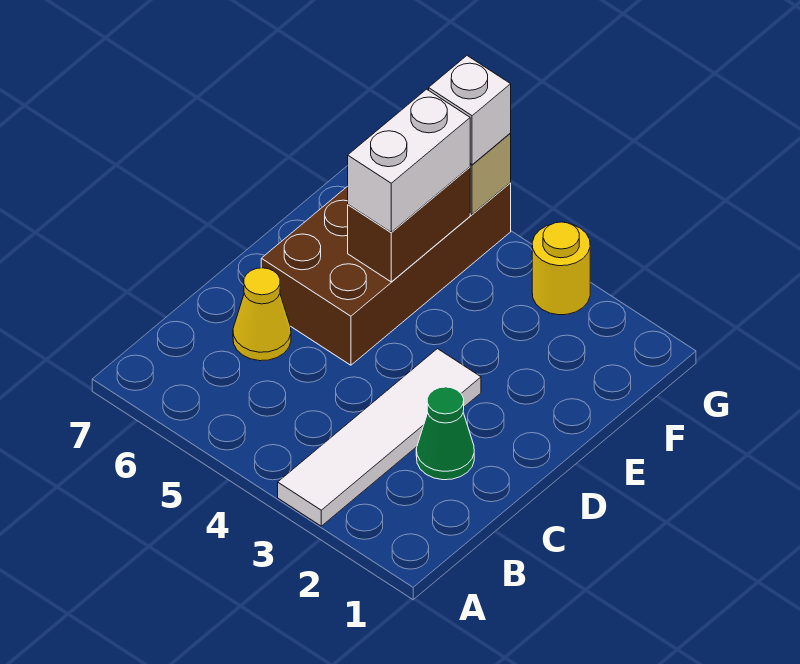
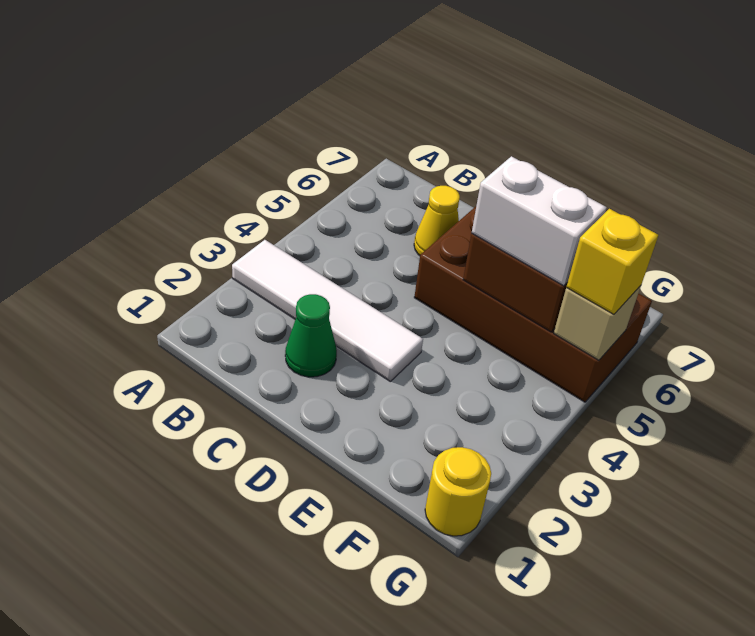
yellow 1x1 round brick [532,222,590,315] -> yellow 1x1 round brick moved to [425,447,491,536]
white 1x1 brick [429,56,511,165] -> yellow 1x1 brick [567,209,658,314]

